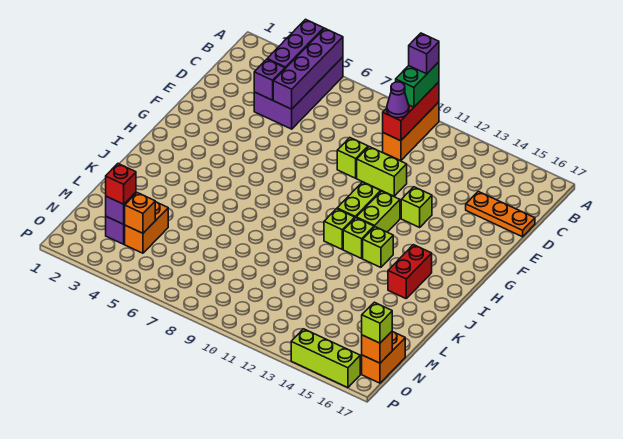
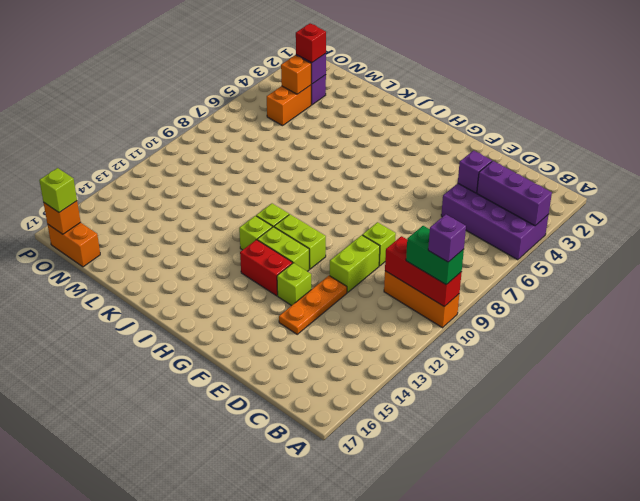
purple 1x4 brick [273,28,343,109] -> none
purple 1x1 cone [387,82,409,118] -> none
orange 1x3 plate [466,191,535,237] -> orange 1x3 plate moved to [279,276,347,334]
lime 1x1 brick [363,227,393,267] -> none
red 1x2 brick [388,245,432,298] -> red 1x2 brick moved to [240,240,292,296]
orange 1x2 brick [125,202,168,253] -> orange 1x2 brick turned to [267,85,311,126]
lime 1x3 brick [291,329,360,388] -> none

